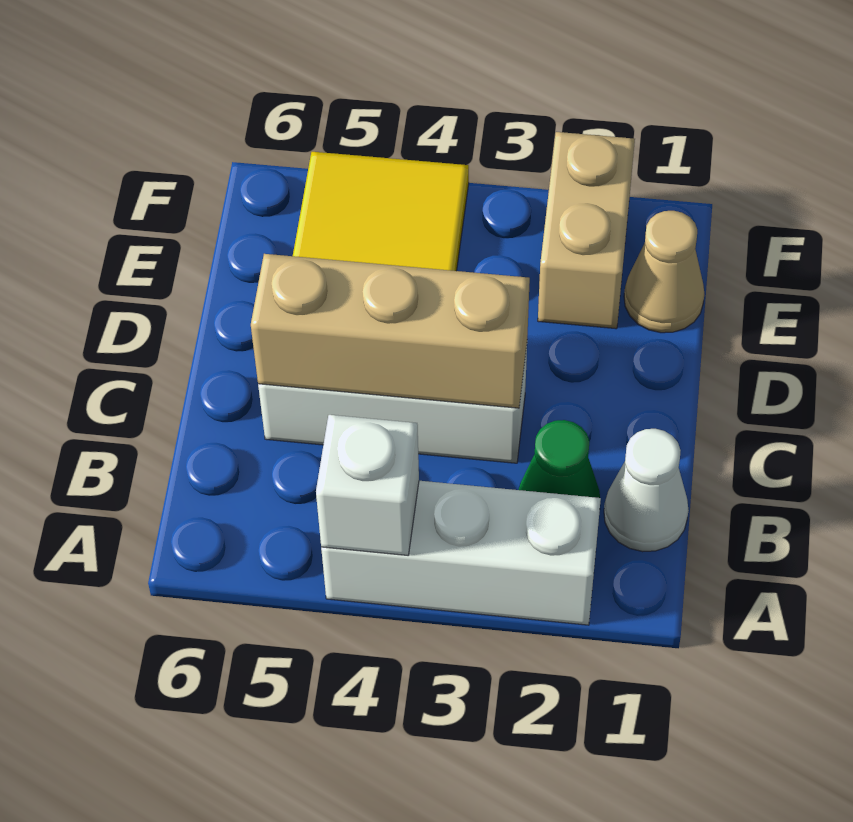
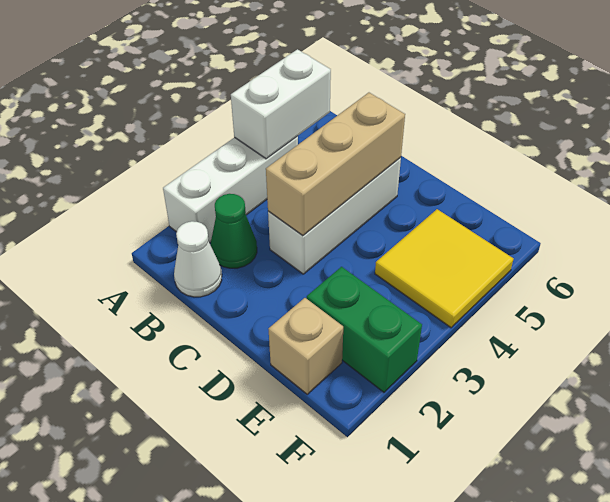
white 1x1 brick [316,415,419,555] -> white 1x2 brick [231,49,331,159]
tan 1x1 cone [624,211,704,333] -> tan 1x1 brick [269,298,343,394]
tan 1x2 brick [538,132,635,329] -> green 1x2 brick [307,267,422,392]

